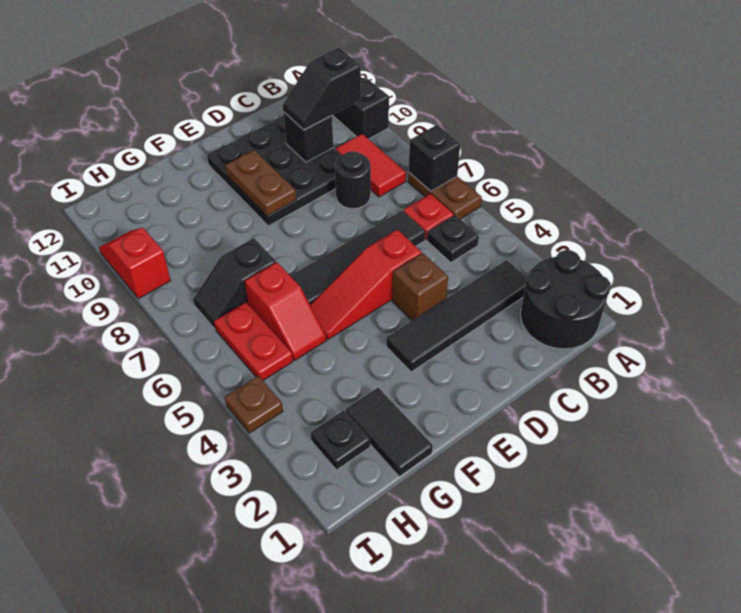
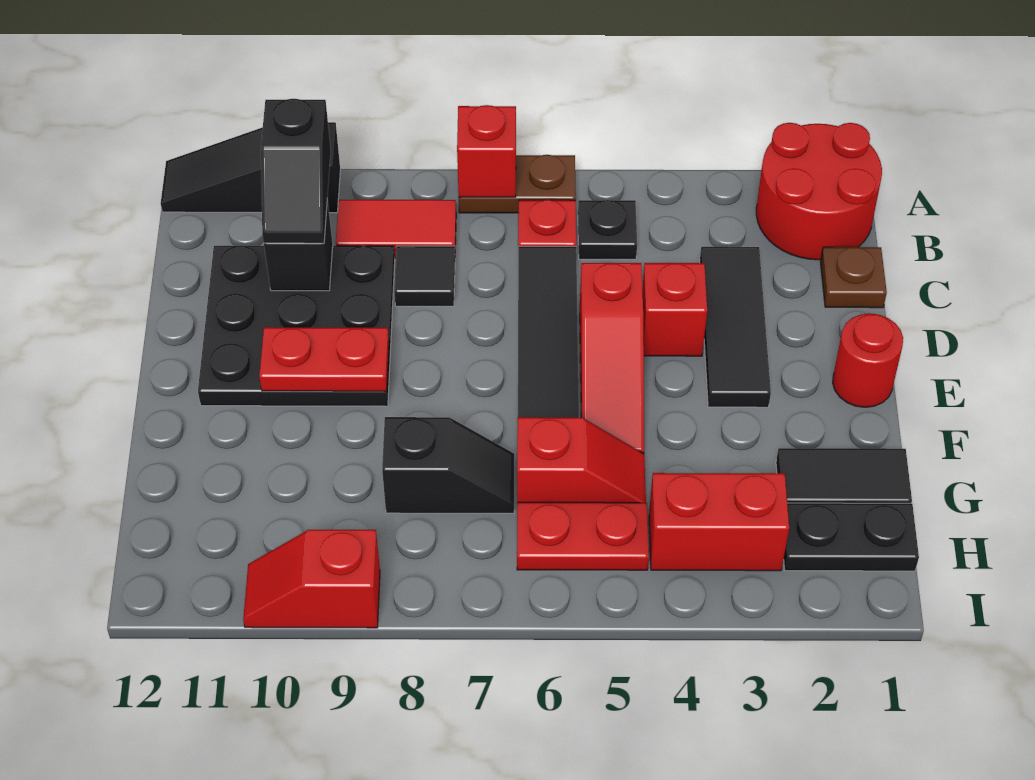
black 2x2 round brick [521,250,611,349] -> red 2x2 round brick [756,123,882,260]
black 1x1 brick [409,125,460,191] -> red 1x1 brick [457,105,516,197]
black 1x4 tile [386,260,526,372] -> black 1x3 tile [700,247,771,407]
black 1x1 round brick [335,151,371,209] -> black 1x1 tile [394,246,455,306]
brown 1x1 brick [392,253,448,321] -> red 1x1 brick [642,263,707,356]
none -> red 1x1 round brick [833,313,903,407]
brown 1x2 plate [225,150,296,216] -> red 1x2 plate [259,327,389,391]
black 1x2 slope [193,238,276,329] -> black 1x2 slope turned to [382,417,514,513]
black 1x1 plate [311,411,370,470] -> black 1x2 plate [784,503,919,571]
none -> red 1x2 brick [649,473,789,571]
brown 1x1 plate [225,376,283,433] -> brown 1x1 plate moved to [821,247,887,308]

